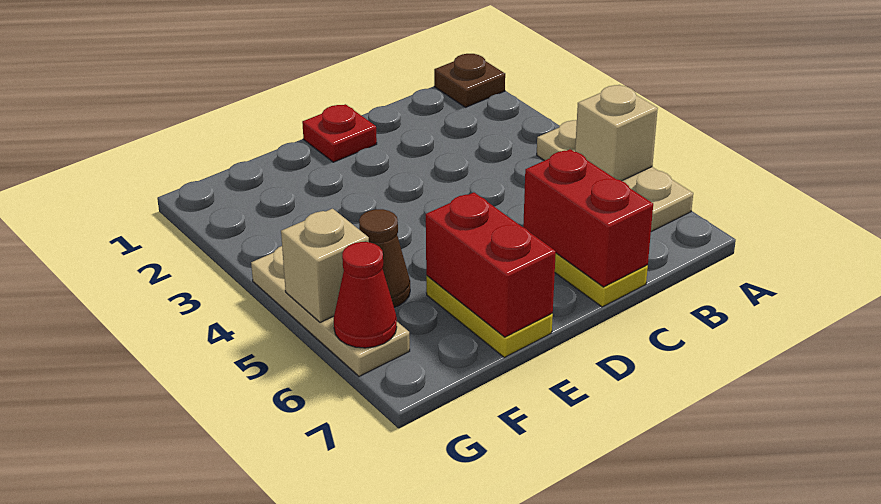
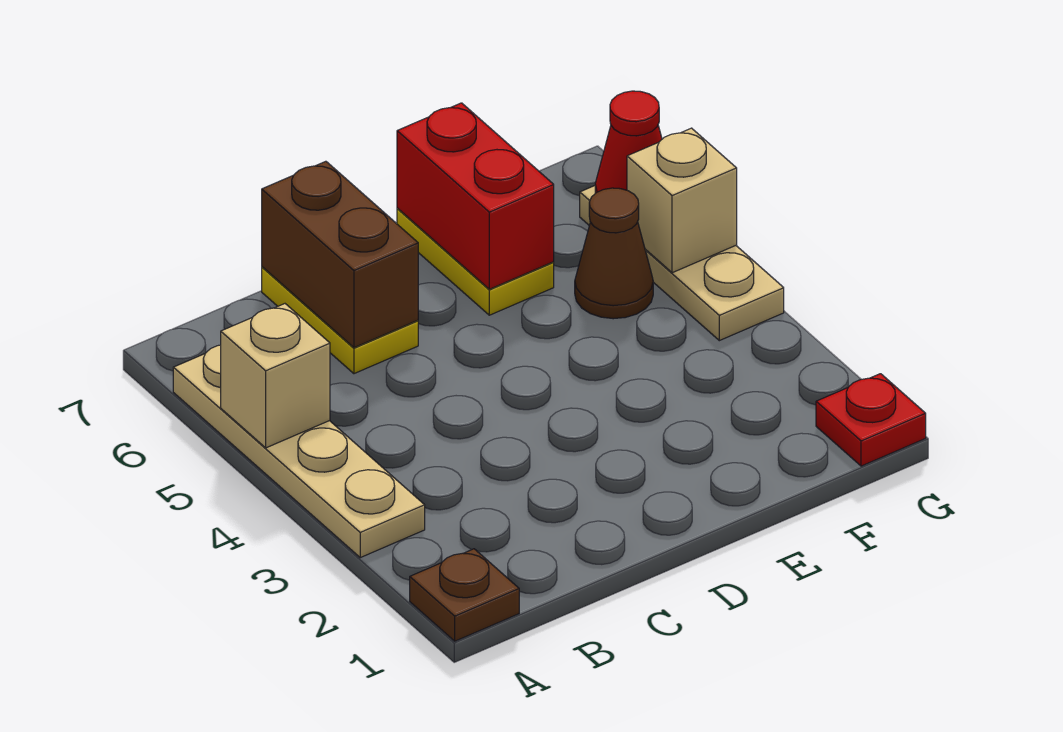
tan 1x3 plate [537,120,693,232] -> tan 1x4 plate [173,345,425,558]
red 1x2 brick [523,149,653,287] -> brown 1x2 brick [262,161,418,348]
red 1x1 plate [302,104,377,162] -> red 1x1 plate moved to [816,374,926,466]

